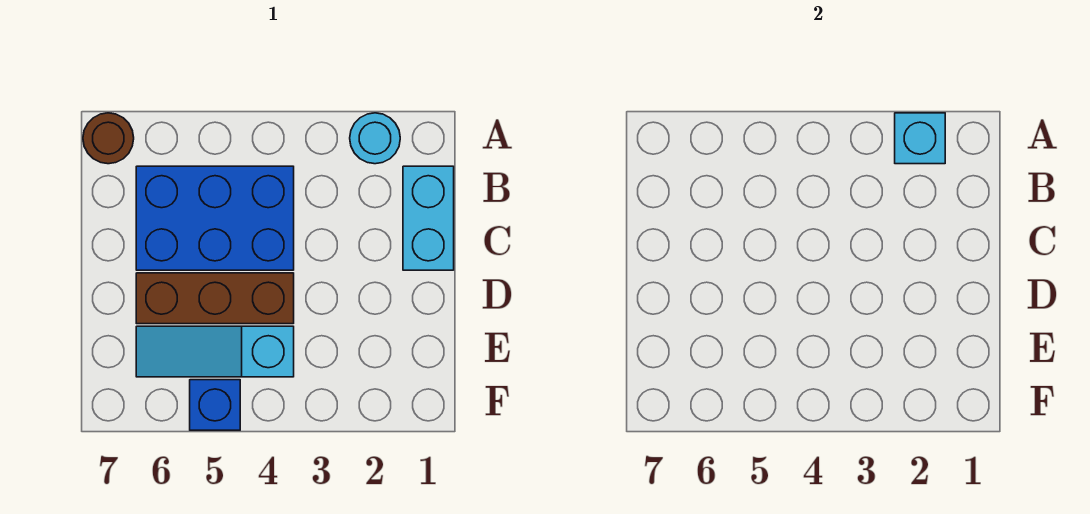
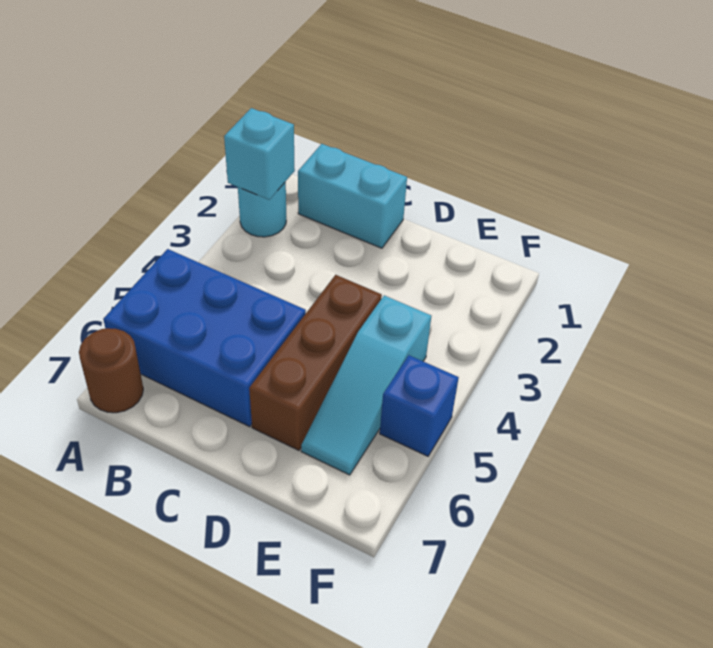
blue 2x3 brick [136,166,294,270] -> blue 2x3 brick turned to [103,249,306,427]

